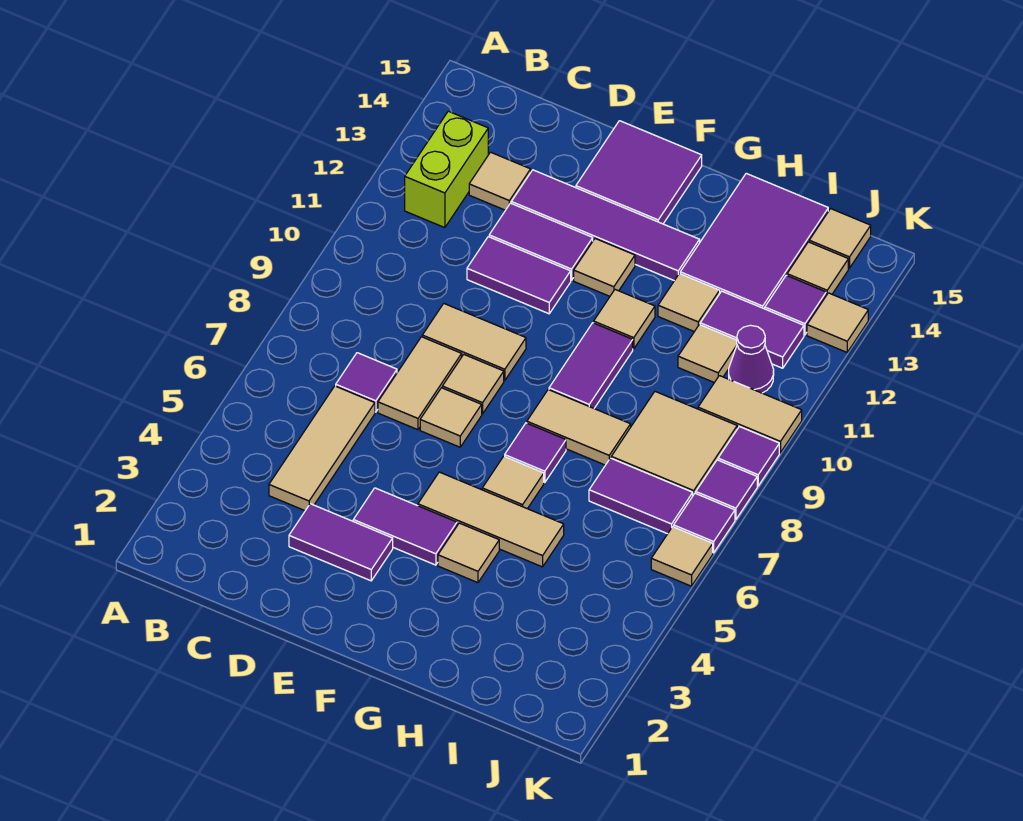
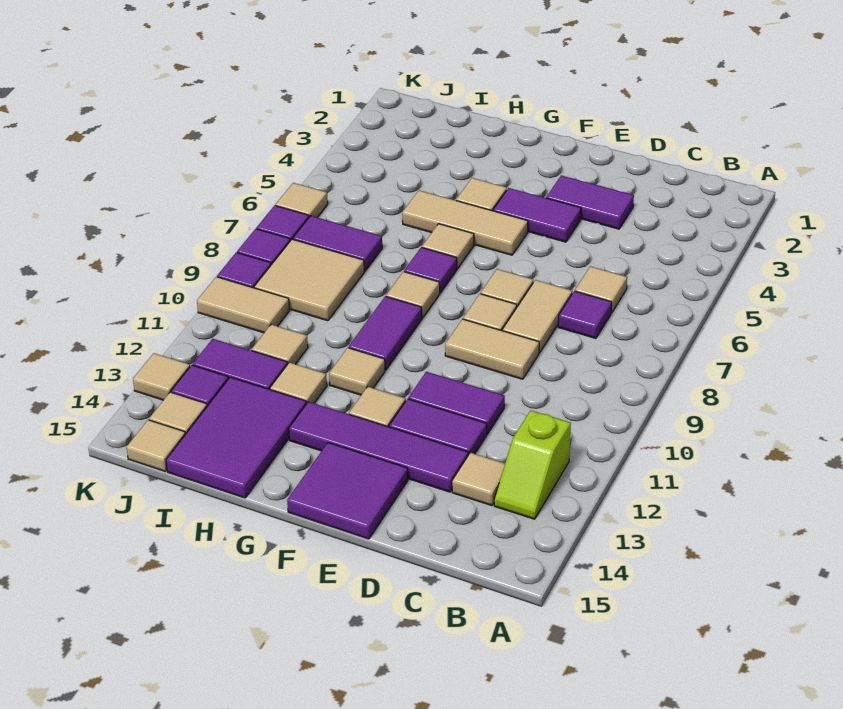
lime 1x2 brick [405,111,488,228] -> lime 1x2 slope [494,411,571,519]
tan 1x3 tile [269,386,375,511] -> tan 1x1 tile [575,266,627,313]
tan 1x2 tile [527,390,631,465] -> tan 1x1 tile [386,272,440,318]
purple 1x1 cone [729,325,774,393] -> none

